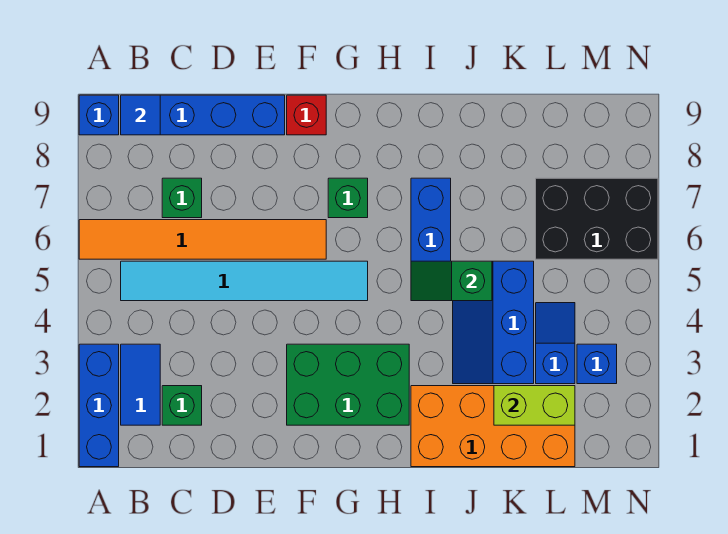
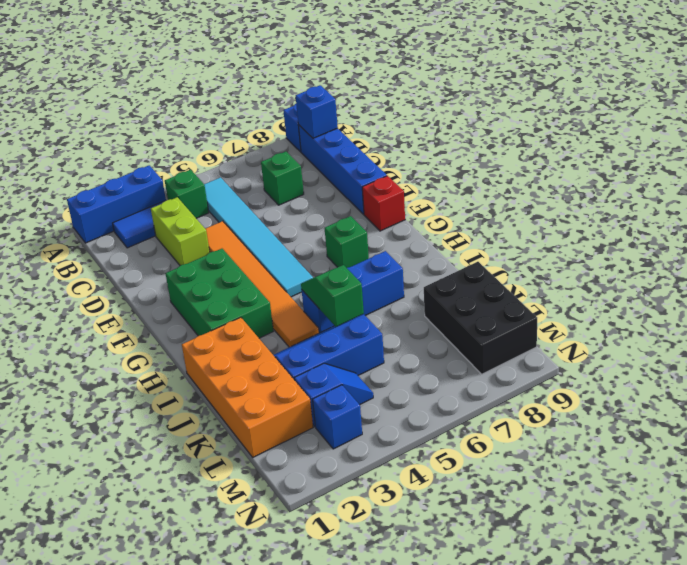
orange 1x6 tile [79,220,326,259] -> orange 1x6 tile moved to [206,221,319,347]
blue 1x1 tile [121,95,160,135] -> blue 1x1 brick [296,85,338,138]
green 1x1 brick [162,386,202,425] -> green 1x1 brick moved to [165,170,209,218]
lime 1x2 brick [494,386,575,425] -> lime 1x2 brick moved to [151,197,210,266]
black 2x3 brick [536,178,658,259] -> black 2x3 brick moved to [424,262,537,374]

